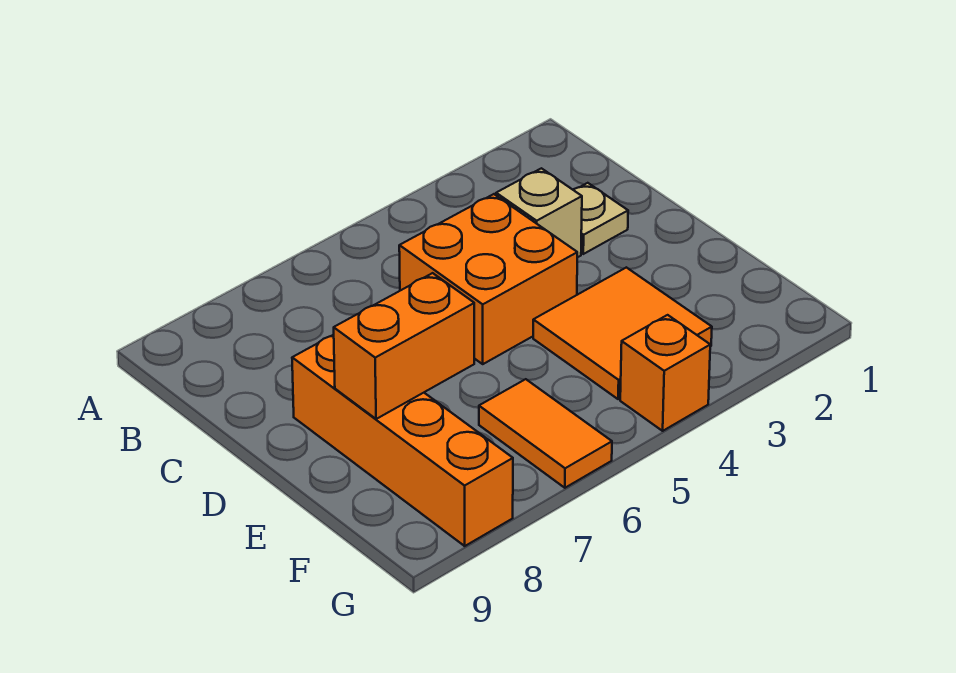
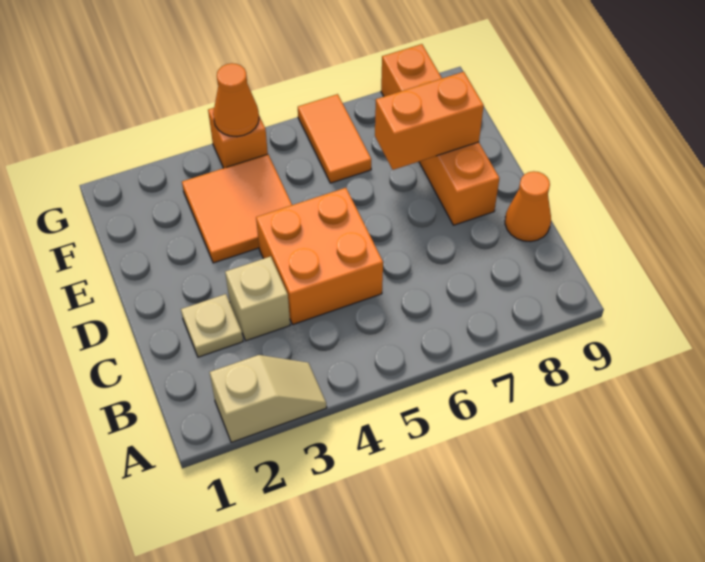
none -> tan 1x2 slope [210,355,327,442]
none -> orange 1x1 cone [505,171,551,242]
none -> orange 1x1 cone [213,63,259,137]

